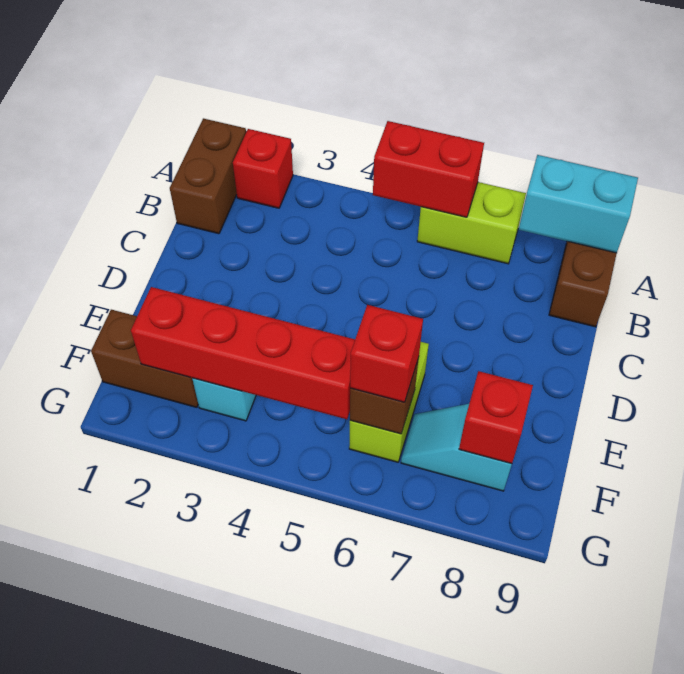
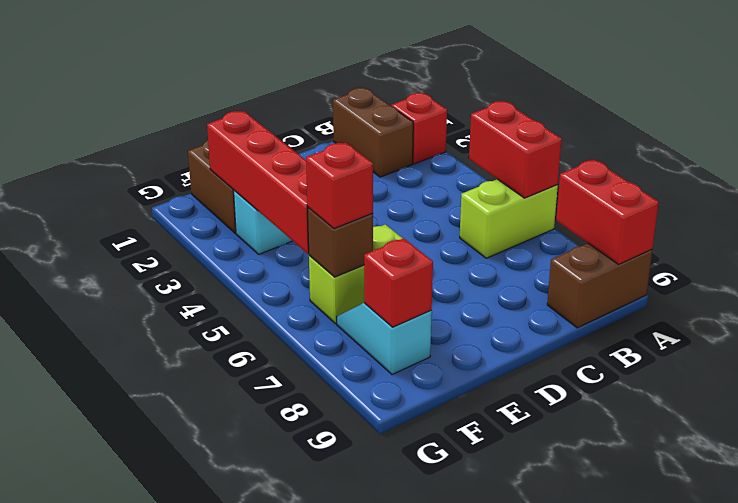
brown 1x2 brick [170,118,246,234] -> brown 1x2 brick turned to [333,88,413,177]
lime 1x2 brick [417,182,526,264] -> lime 1x2 brick turned to [460,179,558,258]
cyan 1x2 brick [519,155,638,253] -> red 1x2 brick [556,160,659,264]

